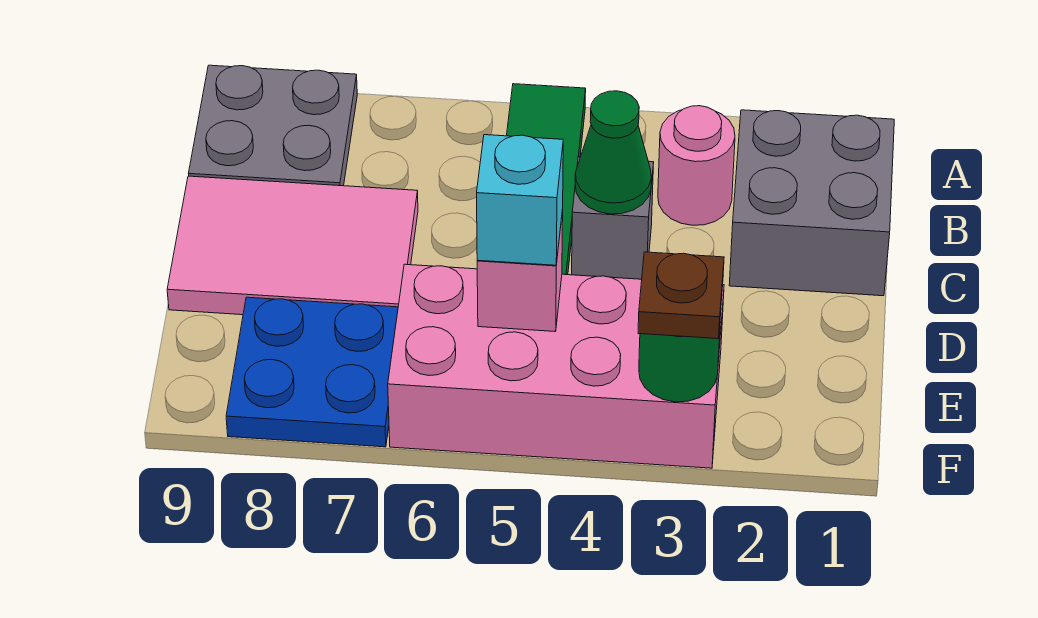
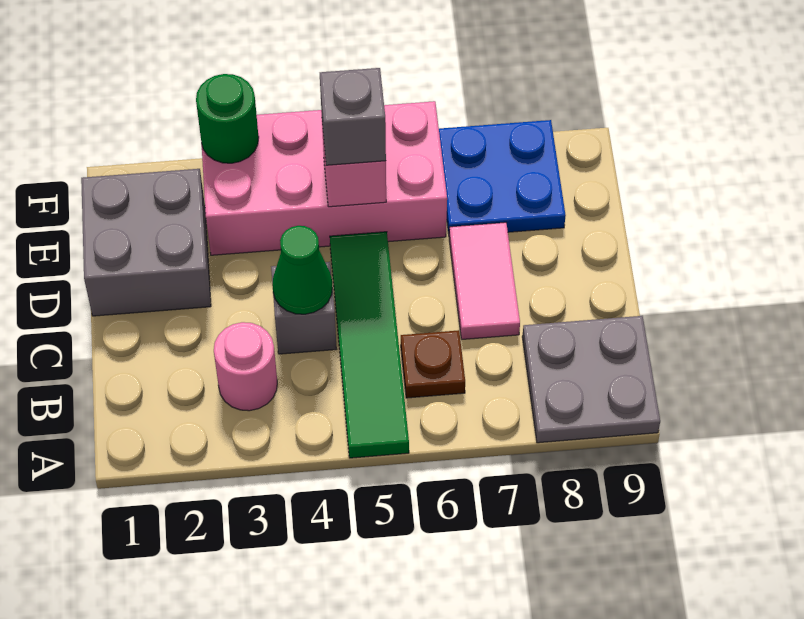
grey 2x2 brick [729,110,894,296] -> grey 2x2 brick moved to [81,169,211,316]
pink 2x3 tile [167,176,418,315] -> pink 1x2 tile [449,222,520,339]
cyan 1x1 brick [477,135,563,265] -> grey 1x1 brick [320,68,386,166]
brown 1x1 plate [638,252,724,339] -> brown 1x1 plate moved to [401,330,465,398]

